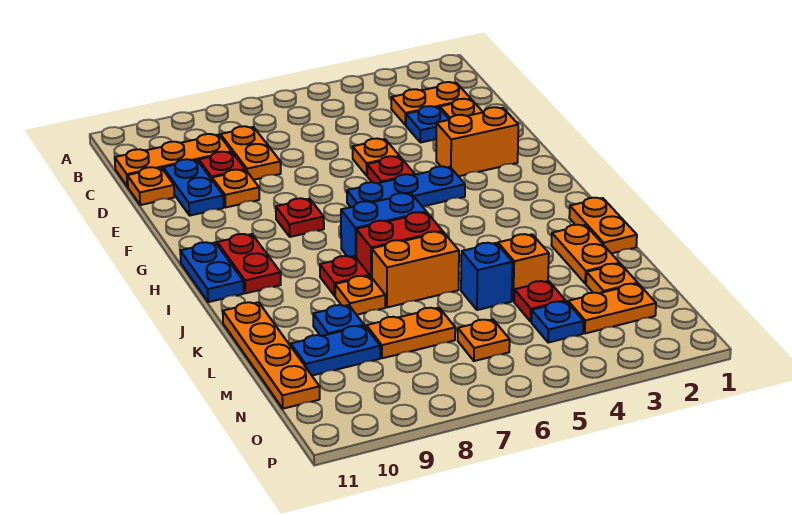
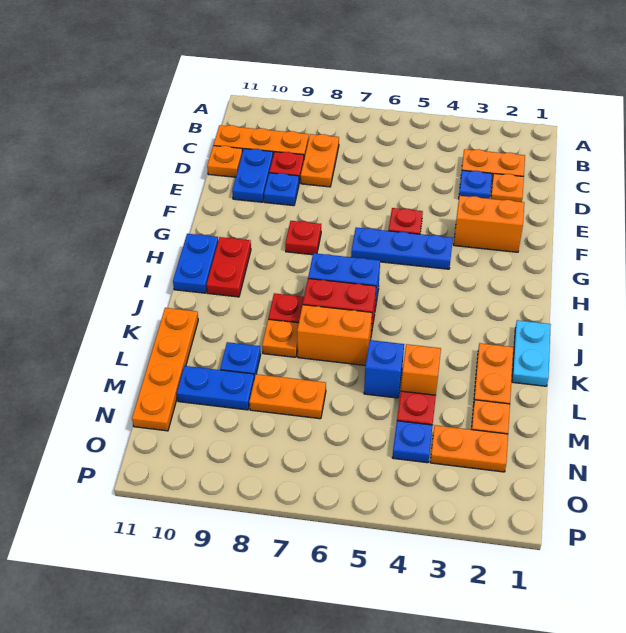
orange 1x1 plate [353,139,399,175] -> none
orange 1x1 plate [212,170,259,207] -> blue 1x1 plate [264,173,299,206]
orange 1x2 plate [569,198,637,254] -> cyan 1x2 plate [512,320,551,386]
orange 1x1 plate [458,319,510,361] -> none

